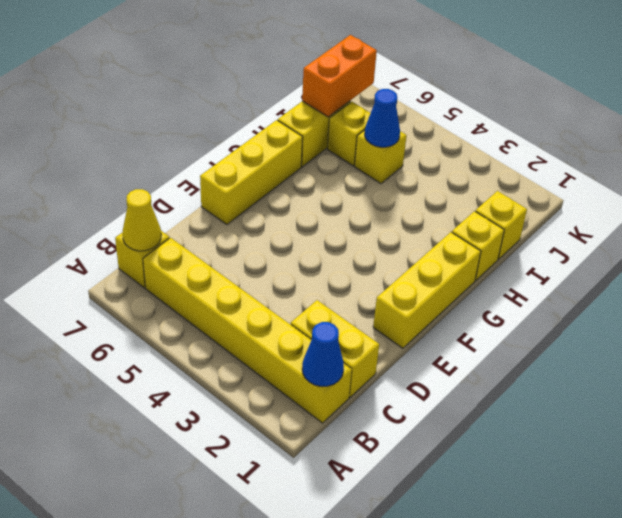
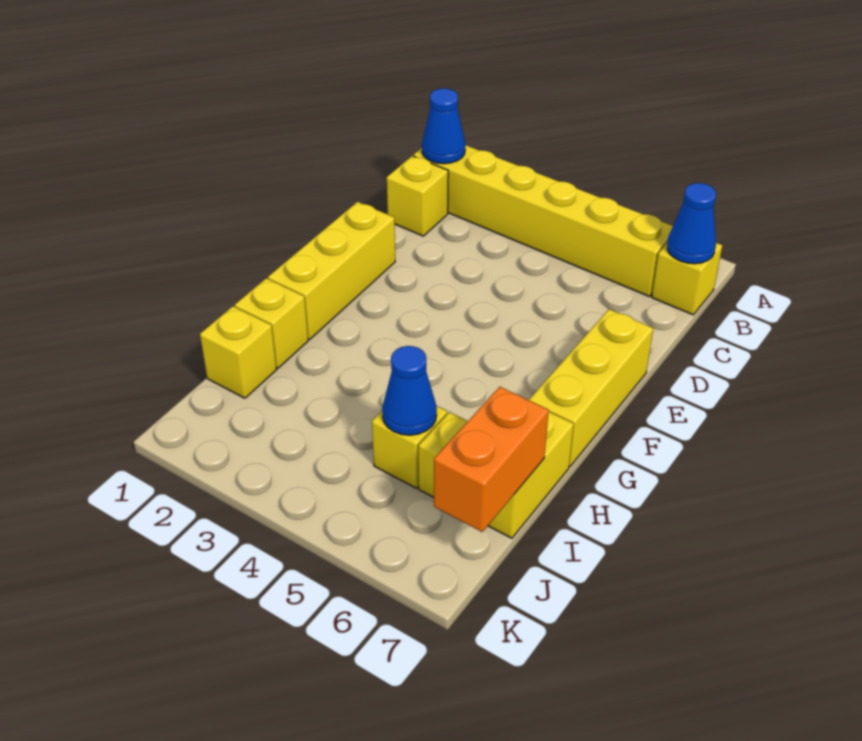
yellow 1x1 cone [123,189,161,251] -> blue 1x1 cone [667,183,716,264]
yellow 1x2 brick [291,300,379,397] -> yellow 1x1 brick [387,156,448,236]

